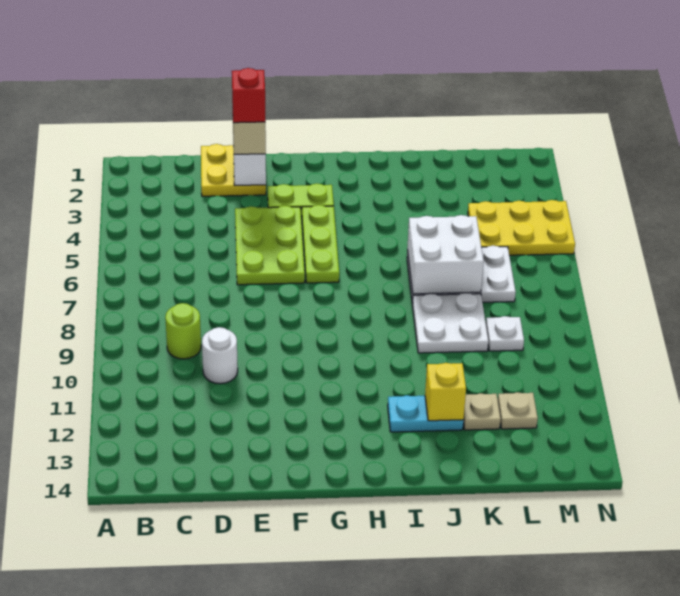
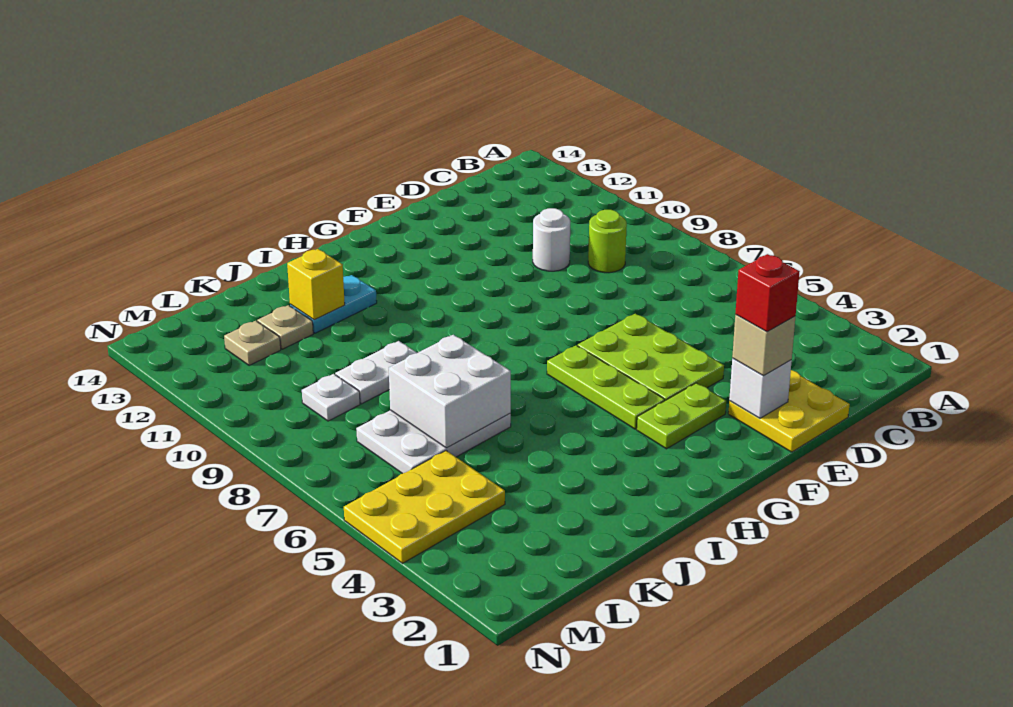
white 2x2 plate [412,293,488,353] -> white 1x2 plate [335,341,417,404]

